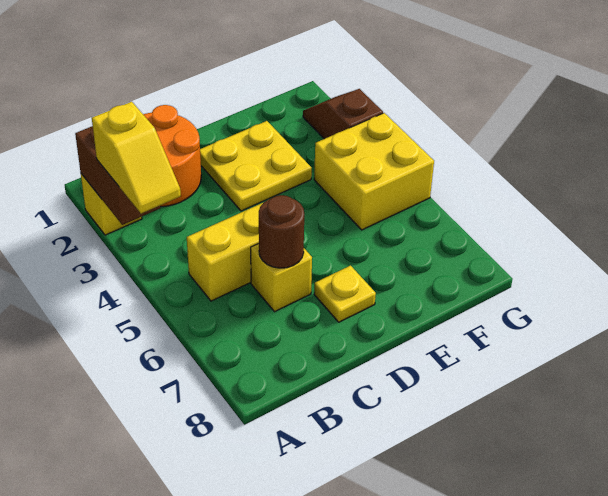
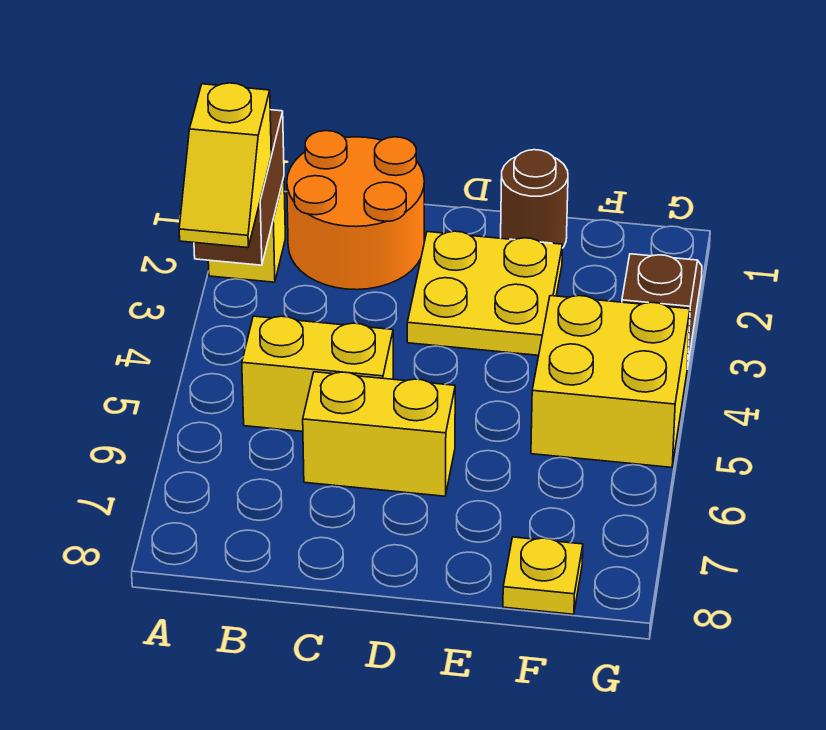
yellow 1x1 brick [251,244,312,312] -> yellow 1x2 brick [303,372,455,496]
brown 1x1 round brick [259,195,304,268] -> brown 1x1 round brick moved to [501,150,568,248]
yellow 1x1 plate [314,266,376,322] -> yellow 1x1 plate moved to [503,537,583,614]

